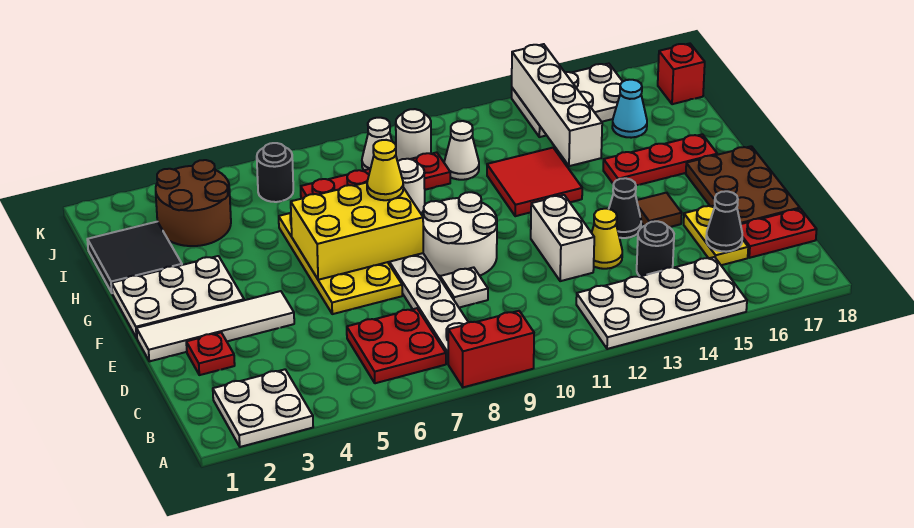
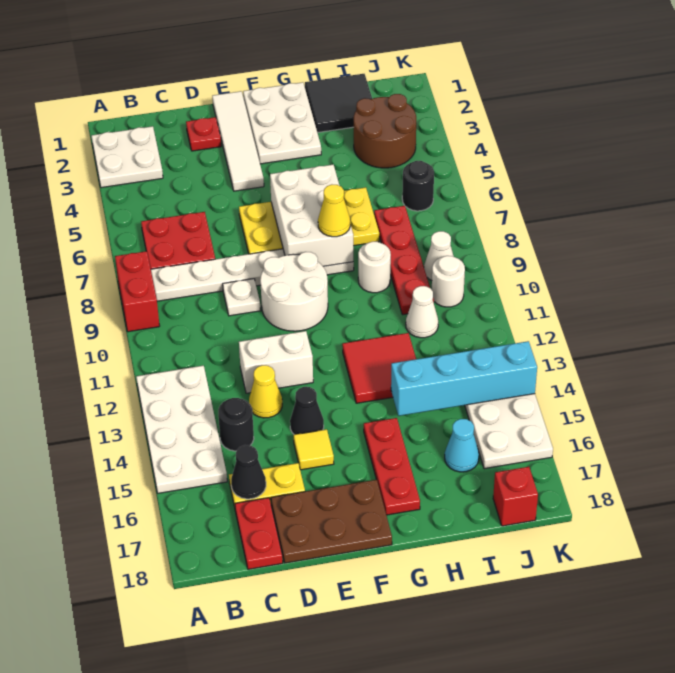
brown 1x1 tile [637,193,682,227] -> yellow 1x1 tile [294,429,334,470]
yellow 2x3 brick [291,183,423,280] -> white 2x3 brick [270,165,353,266]
white 1x4 brick [512,44,602,166] -> cyan 1x4 brick [391,341,537,416]

